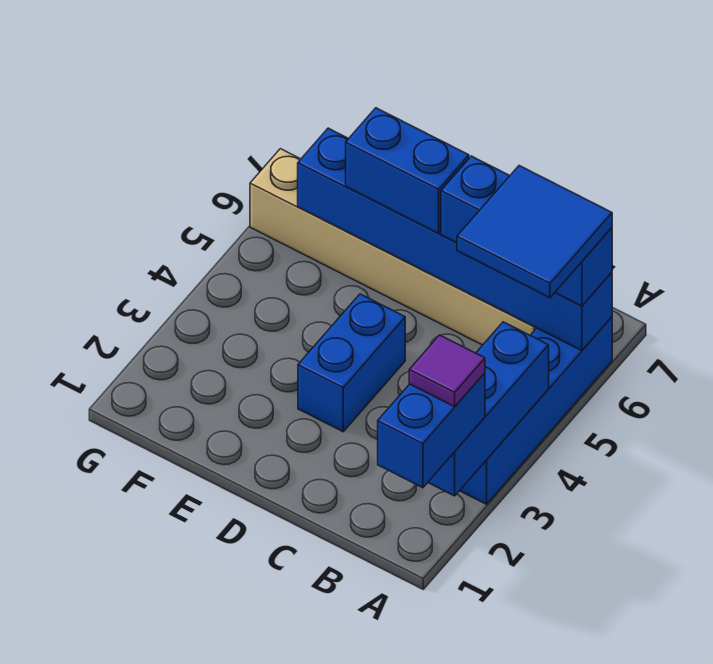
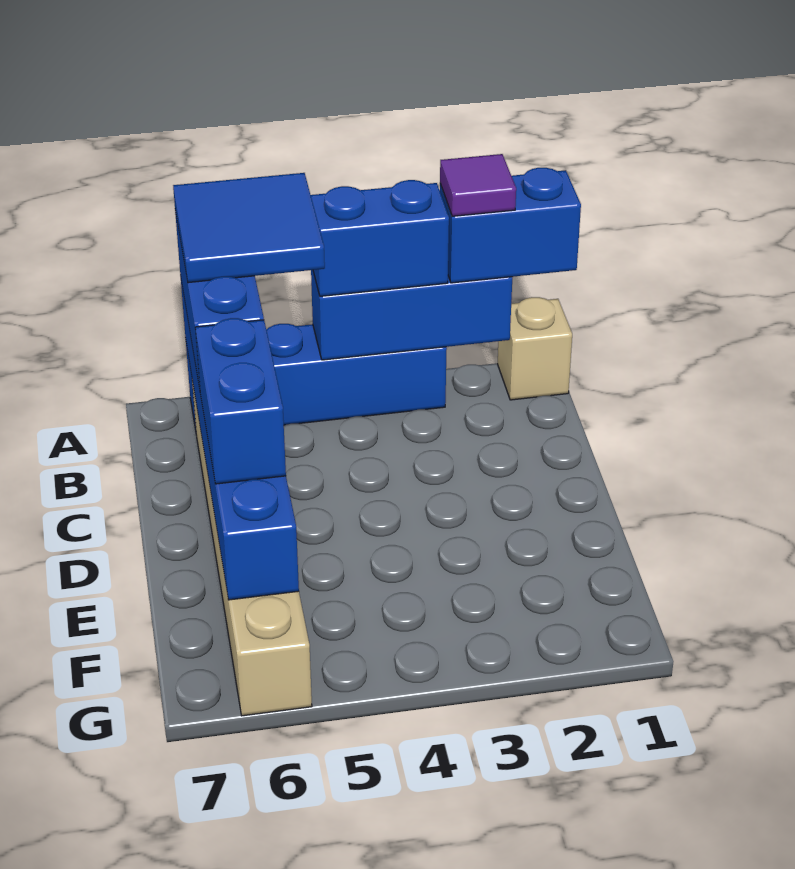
none -> tan 1x1 brick [498,297,572,400]
blue 1x2 brick [298,294,405,432] -> blue 1x2 brick moved to [311,180,449,296]

